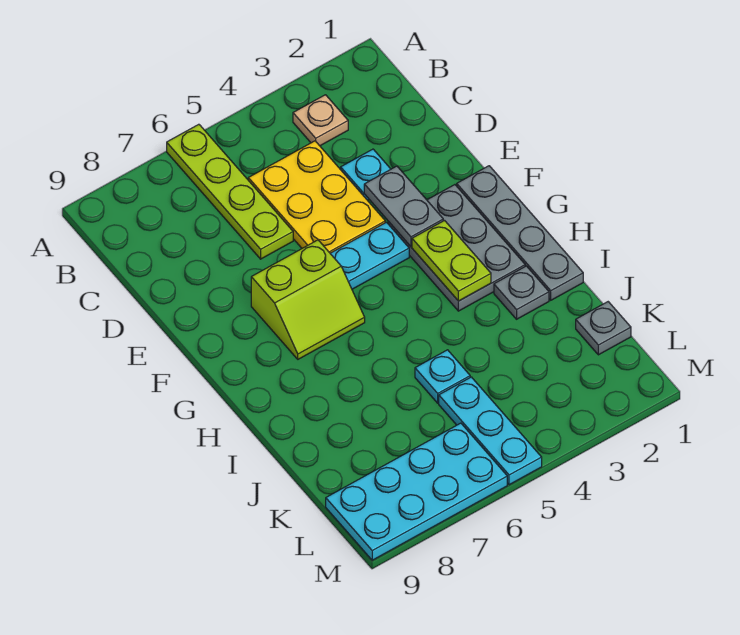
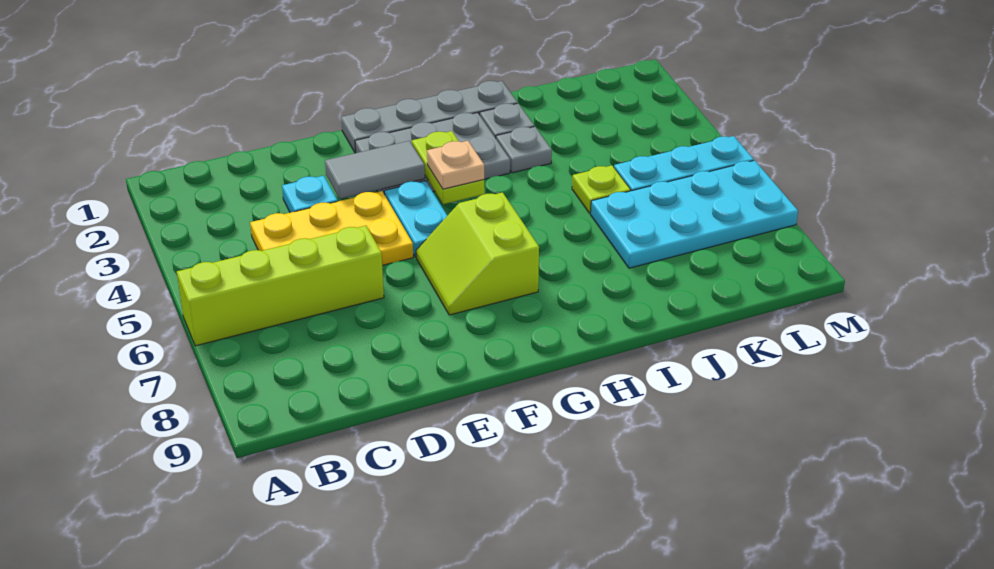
lime 1x4 plate [167,124,293,259] -> lime 1x4 brick [177,226,384,346]
tan 1x1 plate [293,95,348,146] -> tan 1x1 plate moved to [427,141,484,189]
grey 1x2 plate [364,166,443,246] -> grey 1x2 tile [325,141,425,199]
lime 2x2 slope [251,240,365,359] -> lime 2x2 slope turned to [416,192,539,315]
lime 1x2 plate [412,221,491,301] -> lime 1x2 plate turned to [412,131,485,204]
cyan 1x1 plate [415,350,470,403] -> lime 1x1 plate [572,166,631,214]
grey 1x1 plate [576,302,631,355] -> grey 1x1 plate moved to [496,127,552,173]
cyan 2x4 plate [326,423,507,560] -> cyan 2x4 plate turned to [591,160,798,268]

